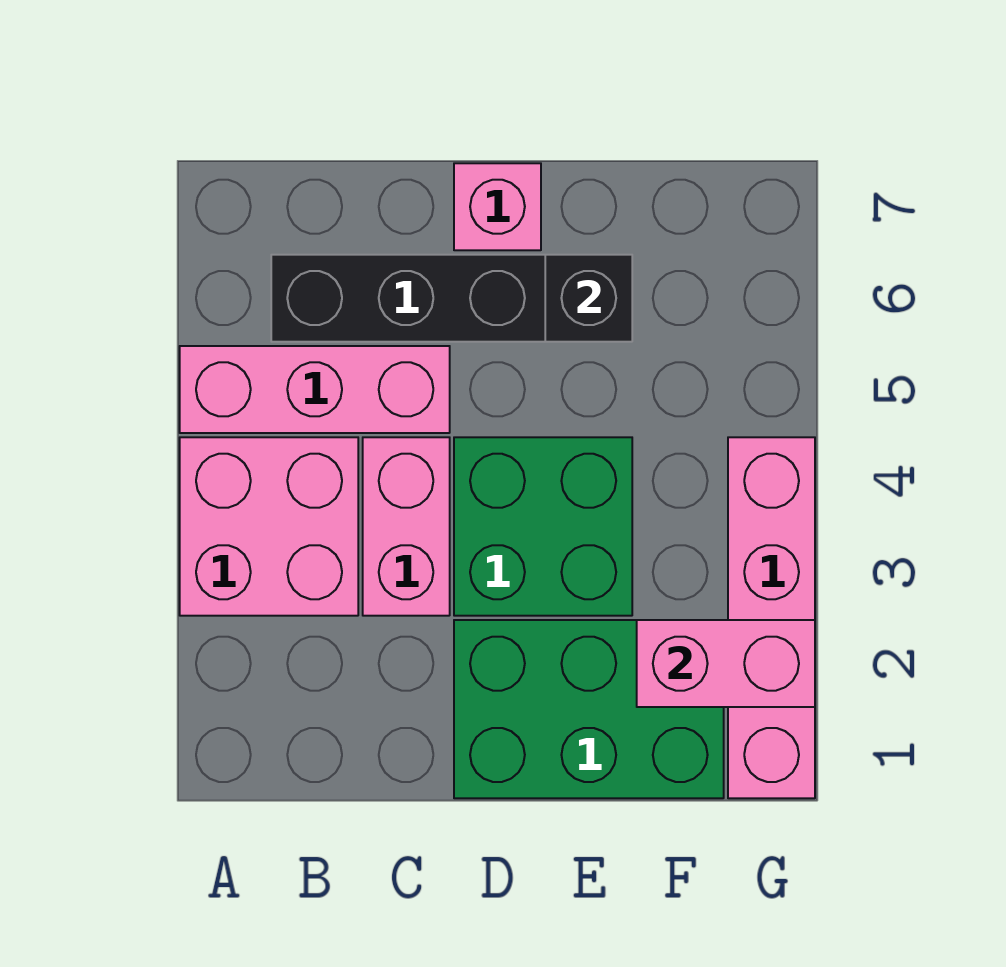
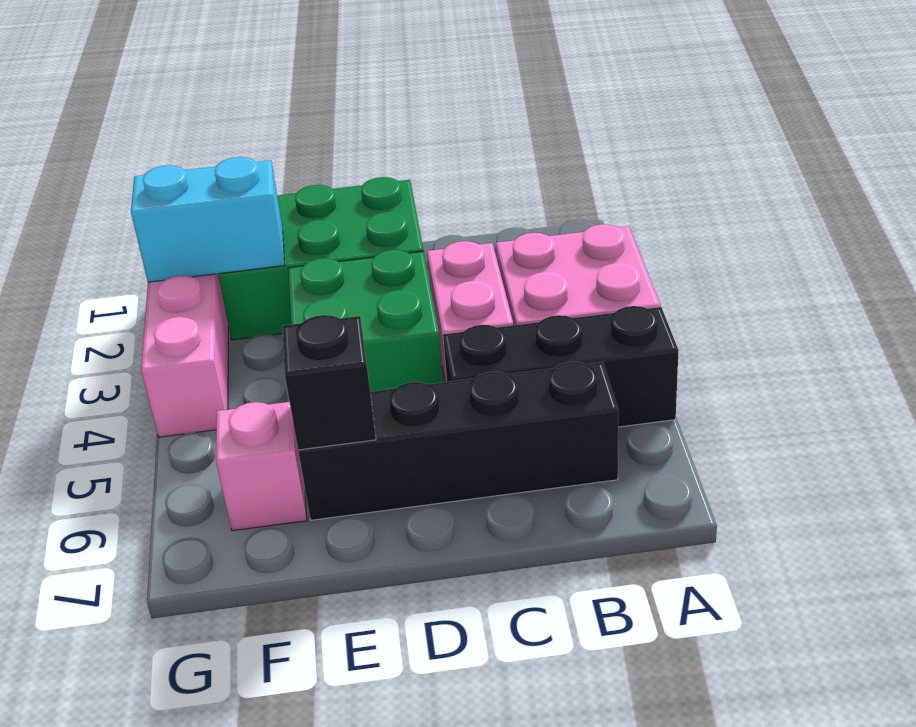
pink 1x3 brick [180,346,450,433] -> black 1x3 brick [443,306,679,427]
pink 1x1 brick [454,163,541,250] -> pink 1x1 brick moved to [216,402,307,531]
pink 1x2 brick [637,620,815,707] -> cyan 1x2 brick [131,157,285,282]

